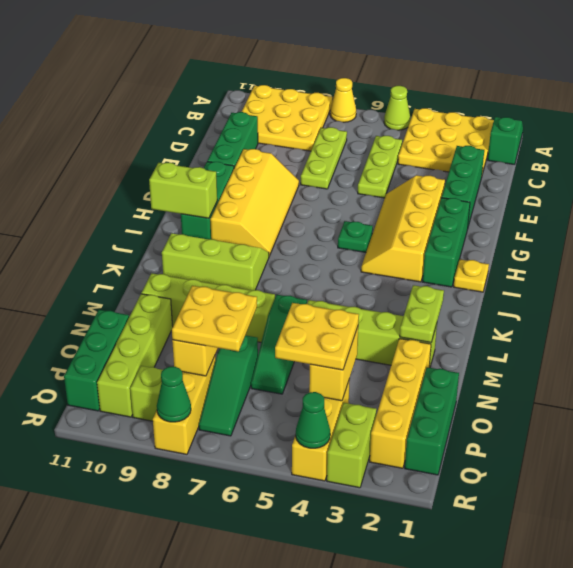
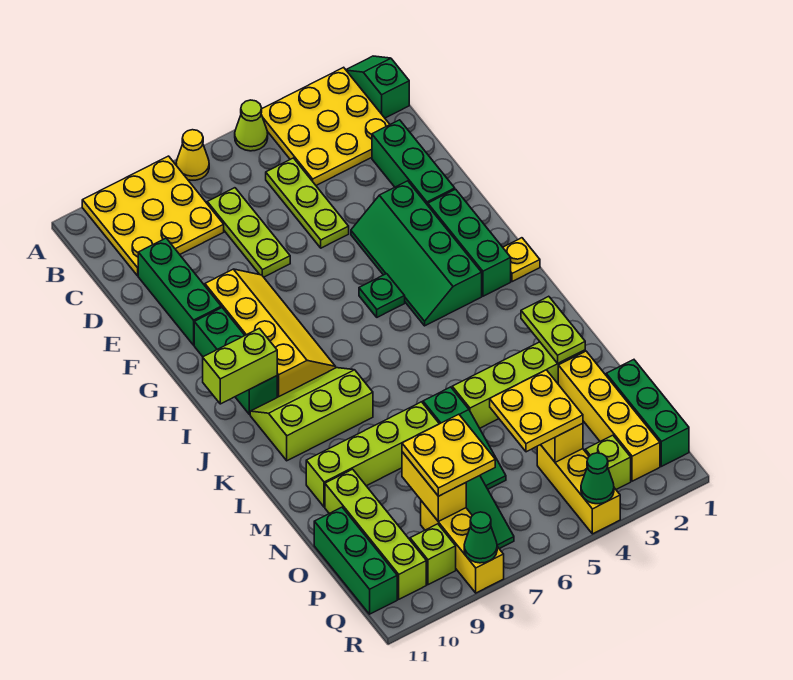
yellow 2x4 slope [361,175,445,282] -> green 2x4 slope [351,181,482,326]
lime 1x2 brick [327,403,377,488] -> lime 1x1 brick [585,435,631,489]

